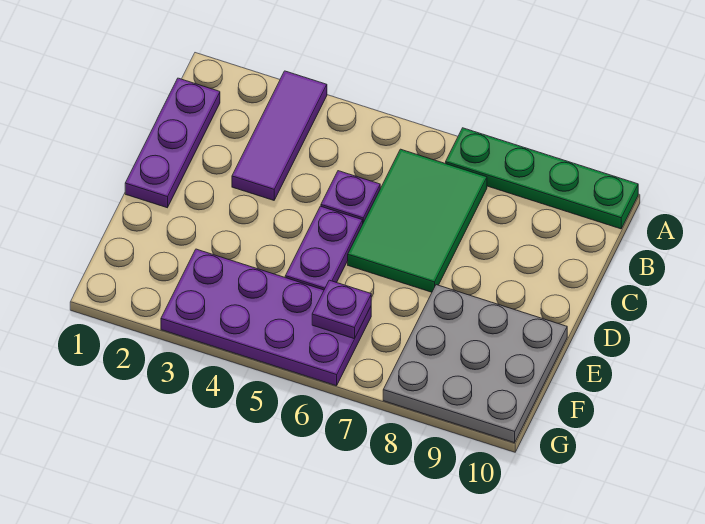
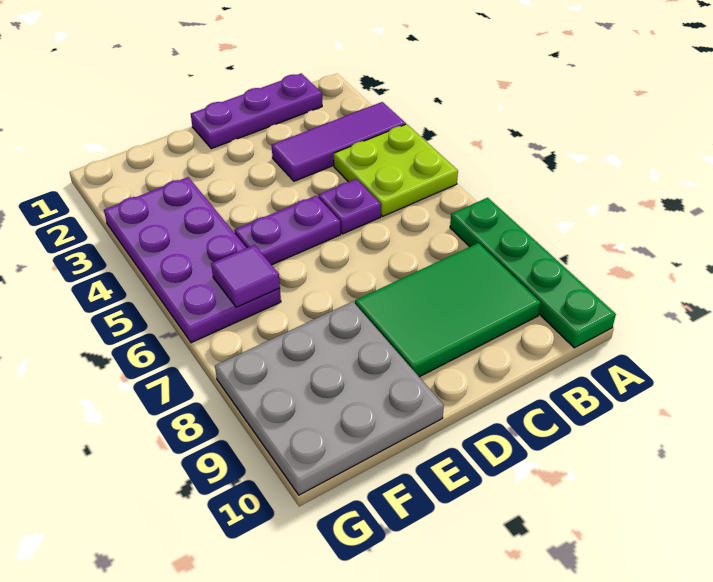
none -> lime 2x2 plate [334,124,458,217]
green 2x3 tile [348,149,487,292] -> green 2x3 tile moved to [355,243,541,377]
purple 1x1 plate [312,280,371,339] -> purple 1x1 tile [211,245,280,307]

